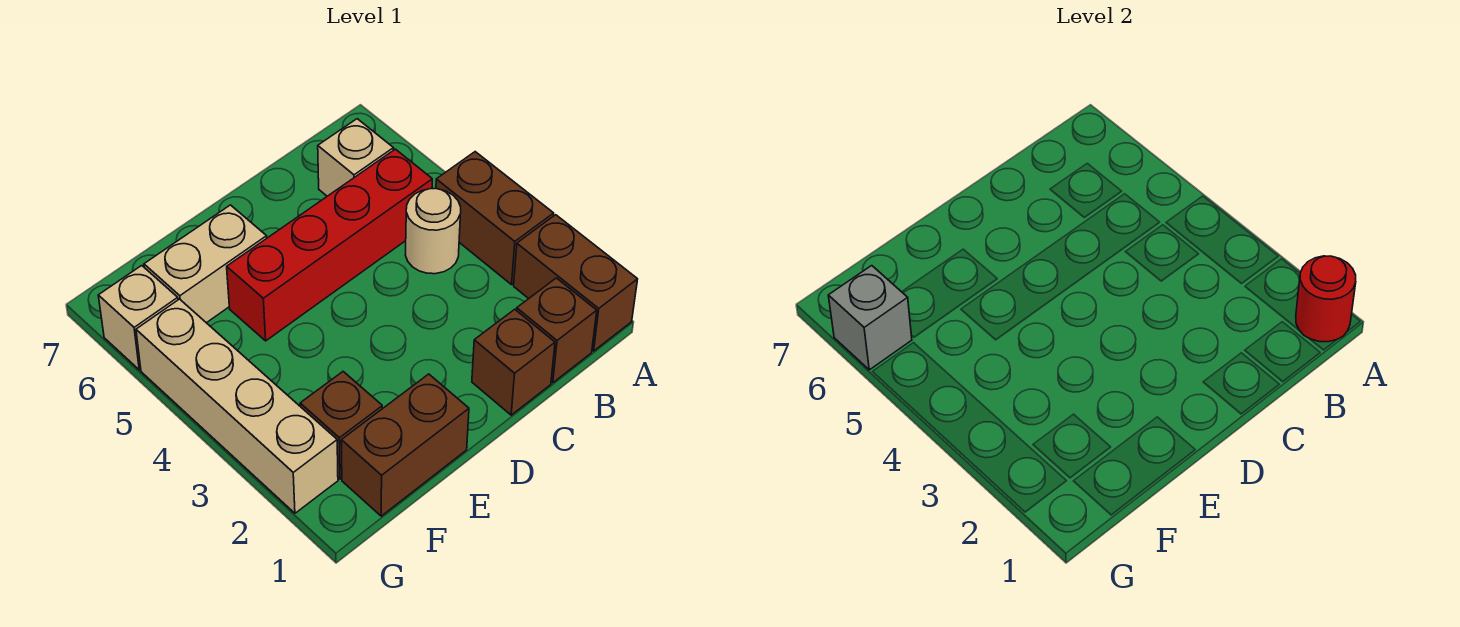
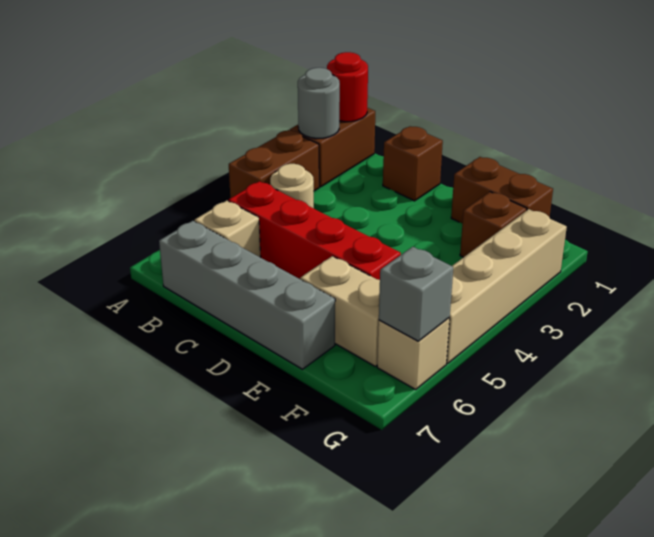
none -> grey 1x1 round brick [298,68,340,138]
brown 1x1 brick [517,278,597,383] -> none
none -> grey 1x4 brick [159,221,335,369]

